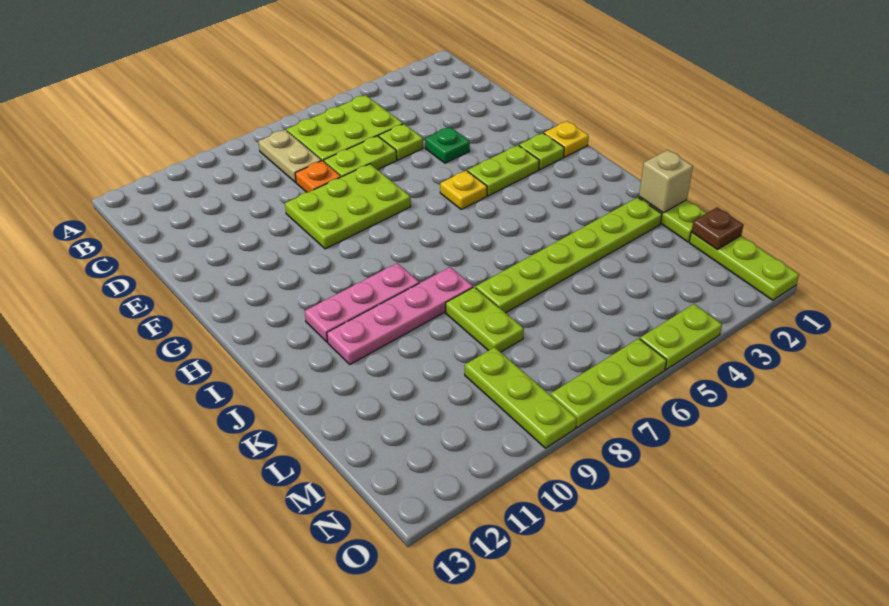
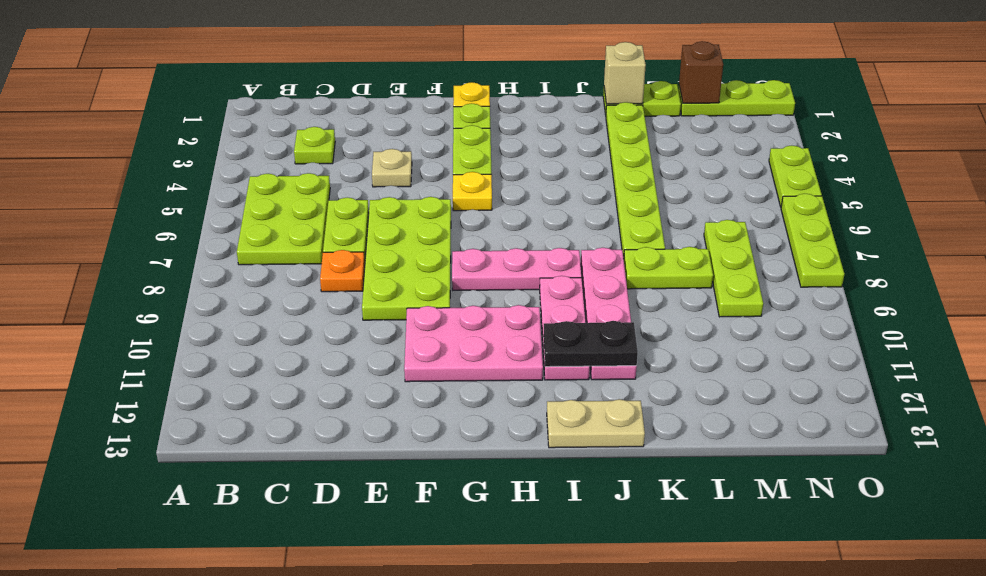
tan 1x2 plate [258,130,322,182] -> tan 1x2 plate moved to [547,399,645,448]
lime 1x1 plate [379,124,423,160] -> lime 1x1 plate moved to [294,127,335,164]
green 1x1 plate [425,127,470,163] -> tan 1x1 plate [372,149,412,187]
lime 2x3 plate [285,164,411,249] -> lime 2x4 plate [362,197,451,320]
none -> pink 2x3 plate [404,305,543,382]
none -> pink 1x3 plate [452,248,582,290]
none -> black 1x2 plate [543,321,638,367]
brown 1x1 plate [691,207,743,250] -> brown 1x1 brick [679,41,723,103]
lime 1x3 plate [465,347,577,448] -> lime 1x3 plate turned to [704,220,763,317]

